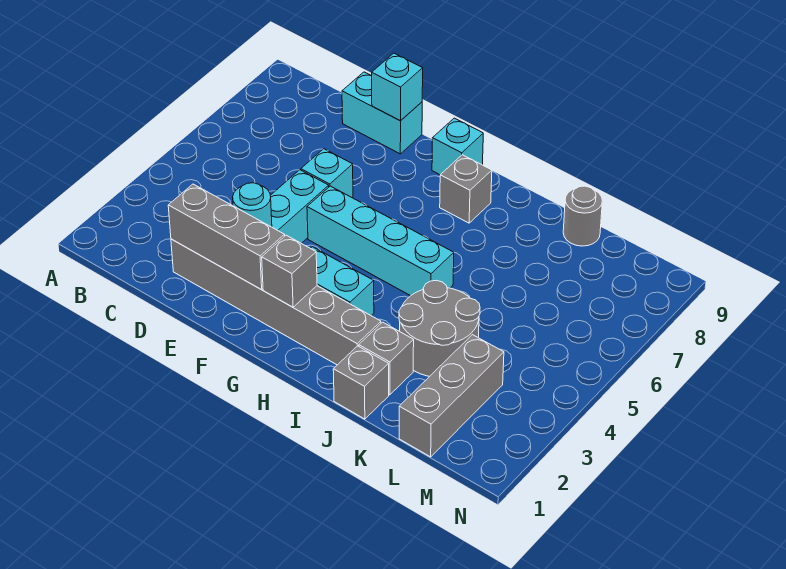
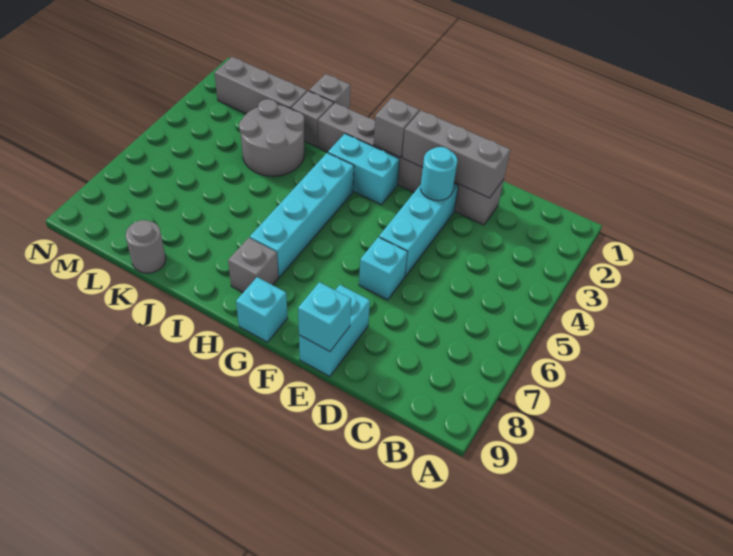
cyan 1x2 brick [342,72,422,154] -> cyan 1x2 brick turned to [299,285,370,376]
cyan 1x4 brick [307,186,454,296] -> cyan 1x4 brick turned to [250,153,354,277]
grey 1x3 brick [399,335,504,457] -> grey 1x3 brick turned to [214,57,307,114]

